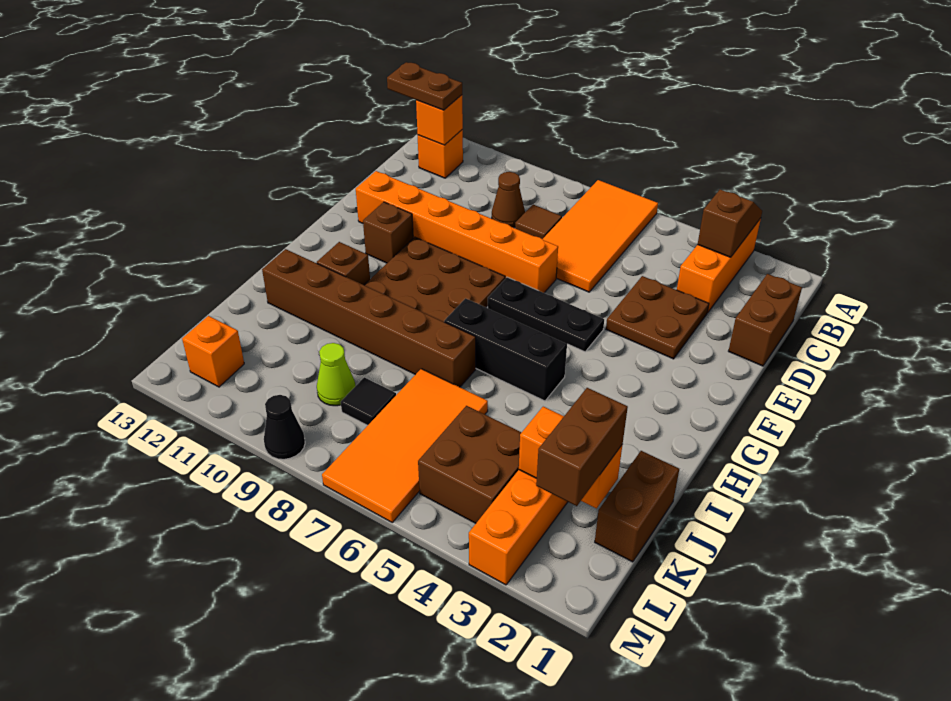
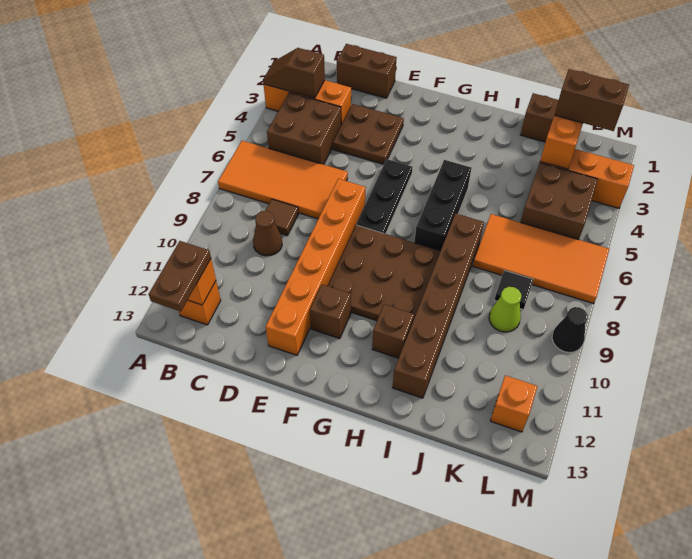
none -> brown 2x2 brick [267,93,341,165]

